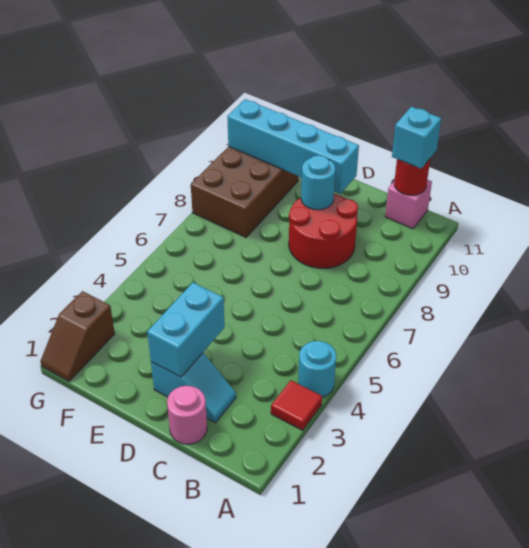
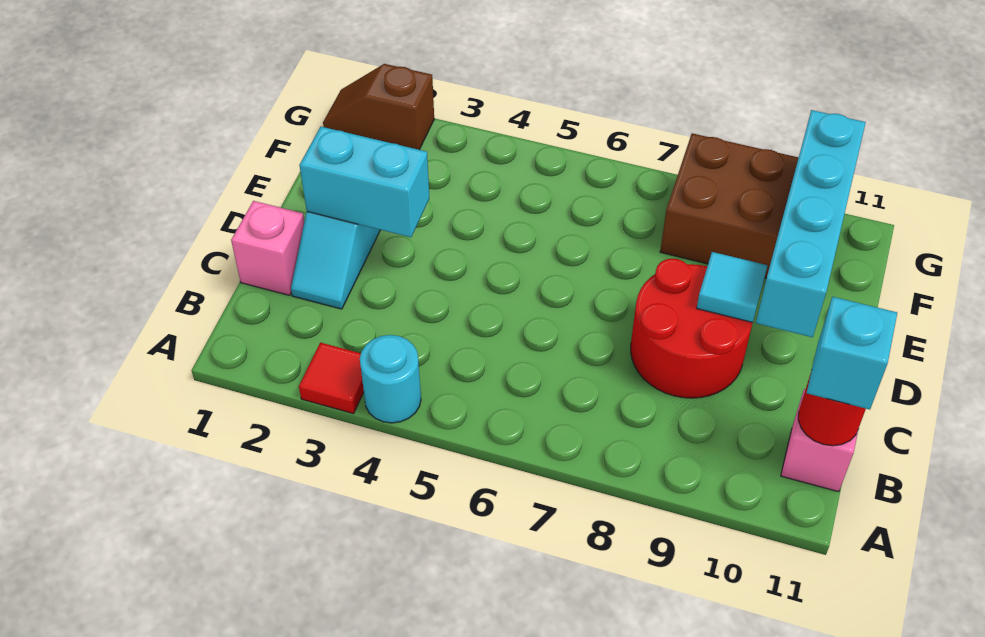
pink 1x1 round brick [167,386,207,444] -> pink 1x1 brick [231,201,304,295]
cyan 1x1 round brick [301,155,335,210] -> cyan 1x1 tile [697,252,768,322]

